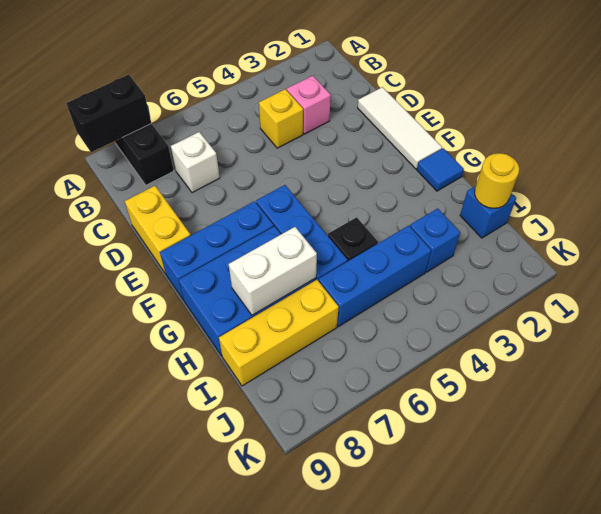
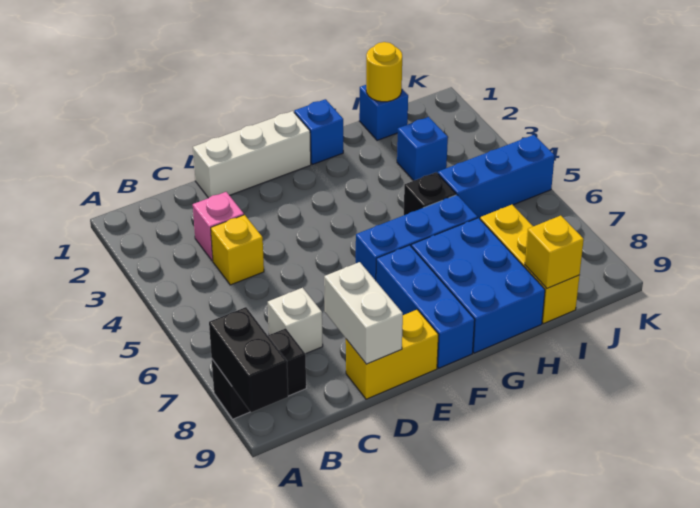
white 1x3 tile [358,87,442,169] -> white 1x3 brick [193,111,311,198]
blue 1x1 tile [417,148,464,191] -> blue 1x1 brick [294,99,344,165]
white 1x2 brick [229,227,317,315] -> white 1x2 brick moved to [324,262,403,364]
blue 1x3 brick [319,226,431,326] -> blue 1x3 brick turned to [438,135,555,218]
none -> yellow 1x1 brick [525,216,584,288]

